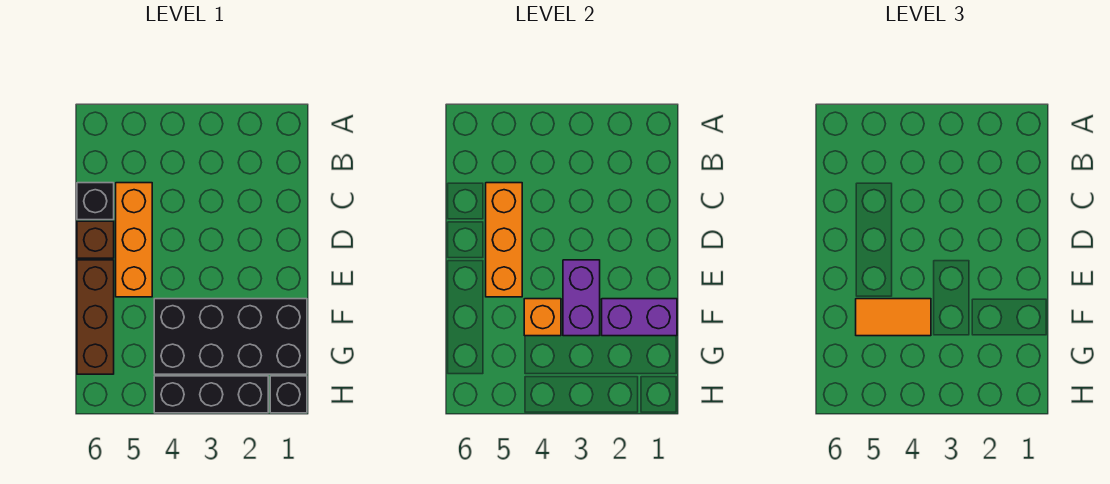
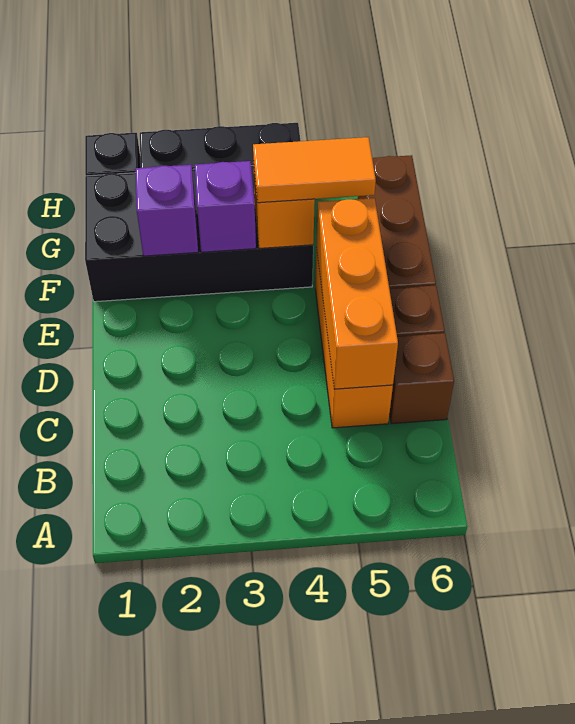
black 1x1 brick [77,183,114,220] -> brown 1x1 brick [390,333,454,424]
purple 1x2 brick [563,260,600,336] -> purple 1x1 brick [195,161,256,252]
purple 1x2 brick [602,299,677,336] -> purple 1x1 brick [136,165,198,256]

